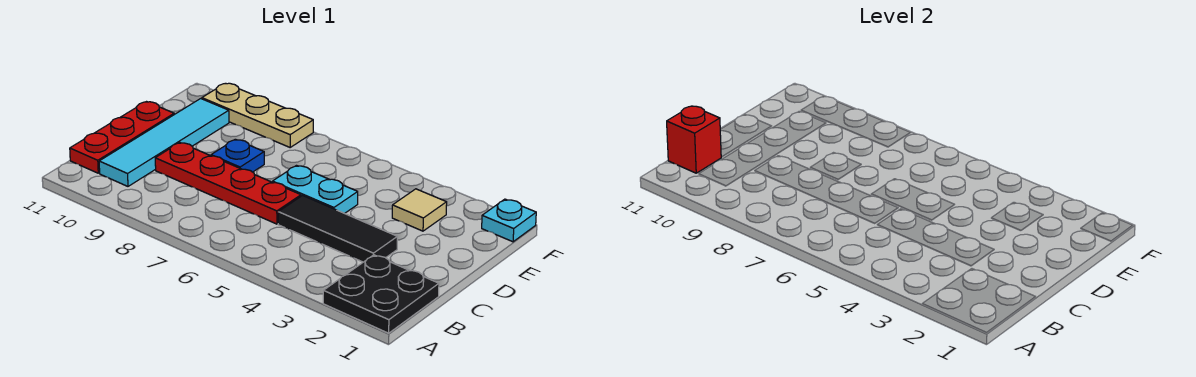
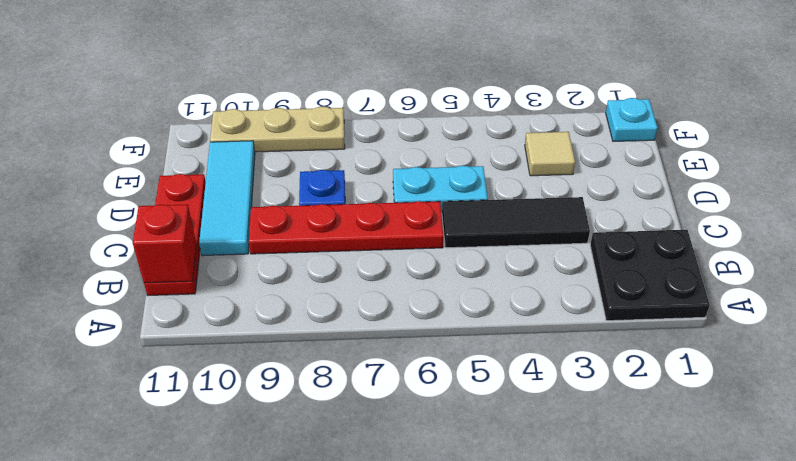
cyan 1x4 tile [99,99,229,186] -> cyan 1x3 tile [199,141,255,256]

